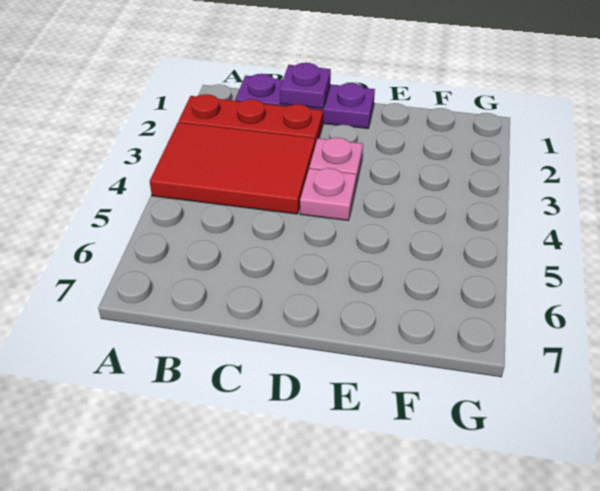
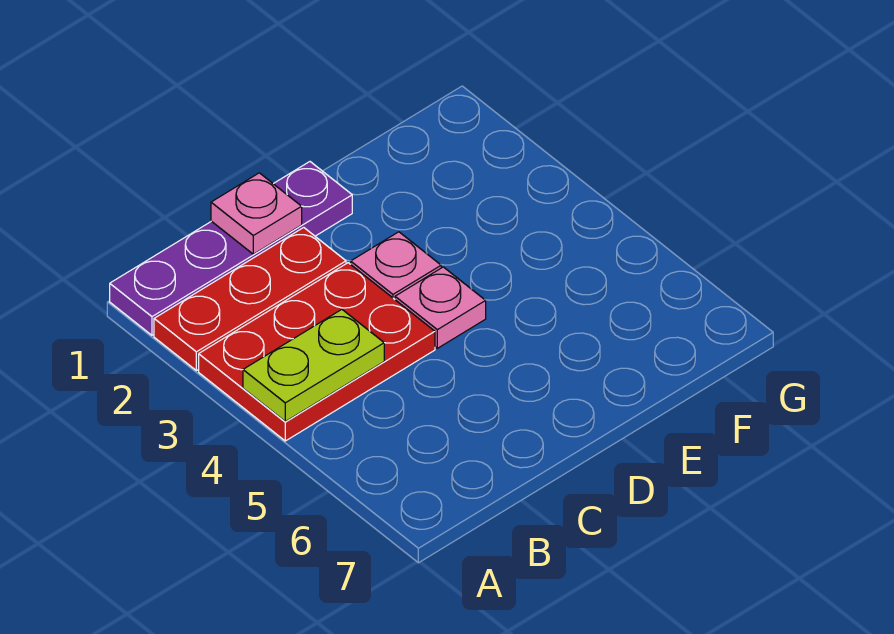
red 2x3 tile [150,123,315,214] -> red 2x3 plate [199,263,435,441]
none -> lime 1x2 plate [243,310,384,421]
purple 1x3 plate [235,74,375,128] -> purple 1x4 plate [110,162,352,335]
purple 1x1 plate [280,63,331,108] -> pink 1x1 plate [211,173,302,254]

